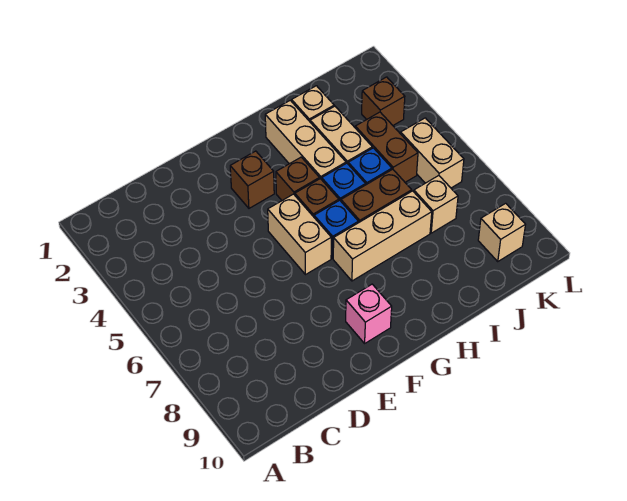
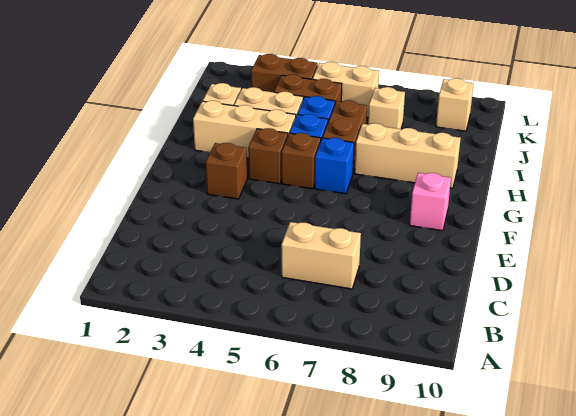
tan 1x2 brick [268,194,331,275] -> tan 1x2 brick moved to [281,222,361,289]
tan 1x3 brick [333,191,432,281] -> tan 1x3 brick turned to [355,123,461,188]
brown 1x1 brick [362,77,405,125] -> brown 1x2 brick [251,54,318,92]

